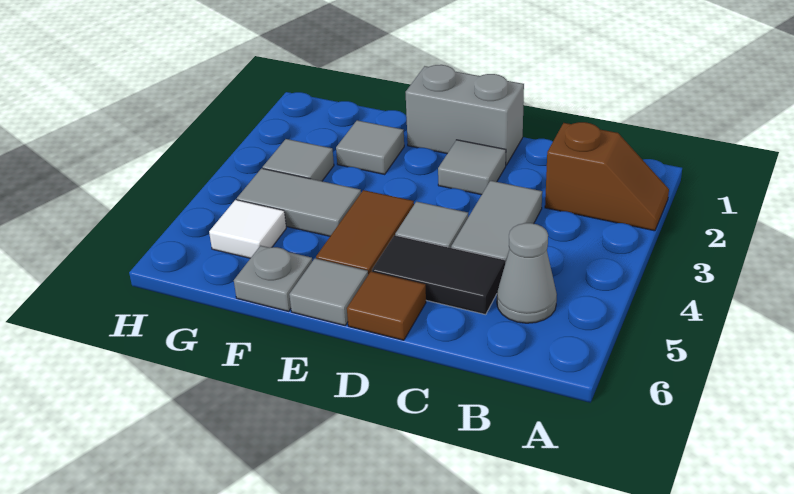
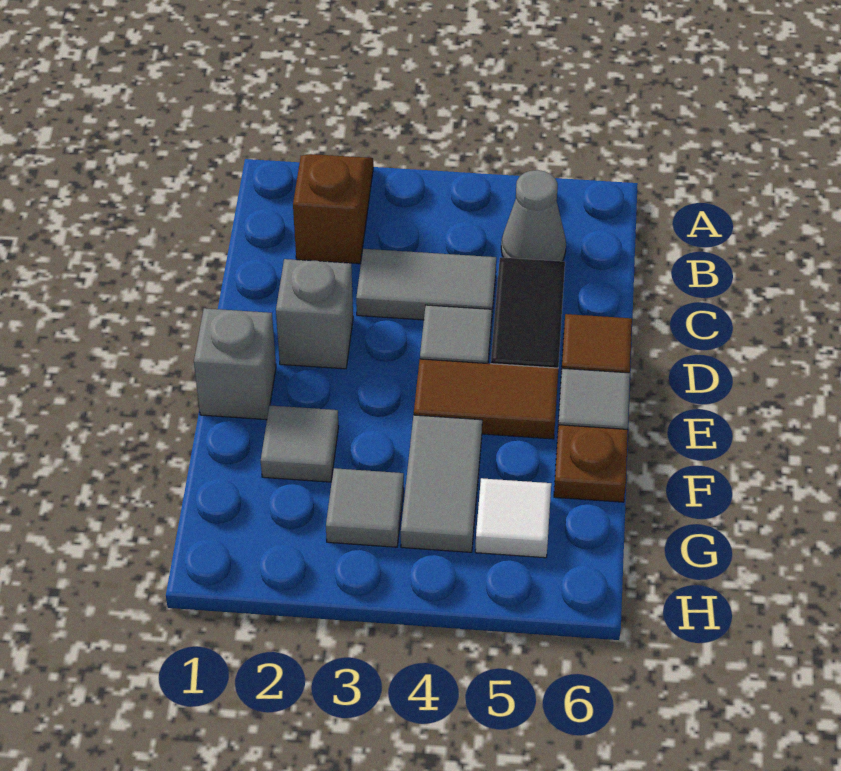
grey 1x2 brick [406,65,524,165] -> grey 1x1 brick [194,308,276,420]
grey 1x1 tile [438,140,506,195] -> grey 1x1 brick [276,259,353,369]
grey 1x1 plate [234,246,312,311] -> brown 1x1 plate [554,425,628,502]

